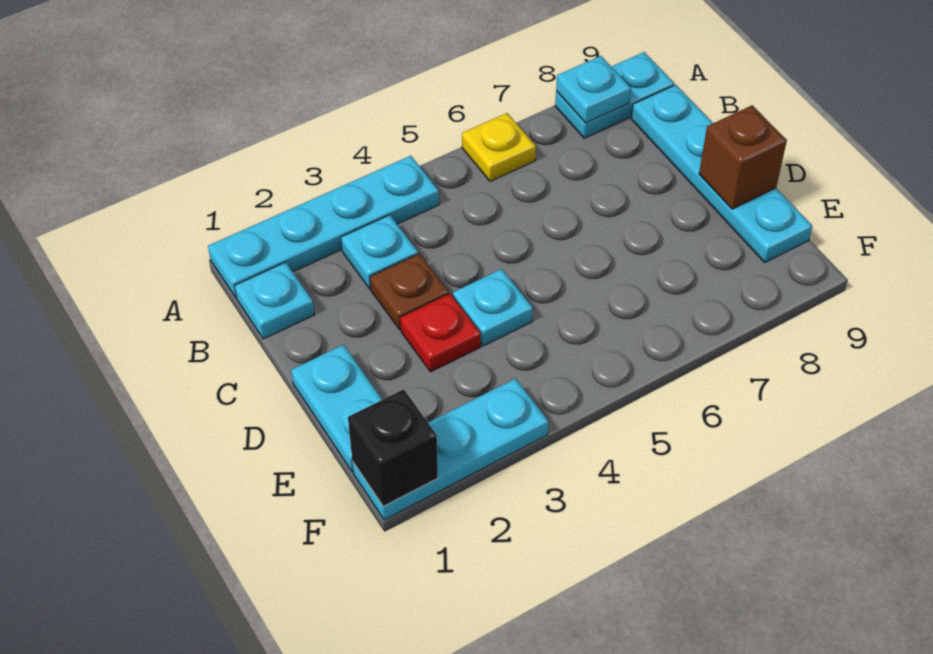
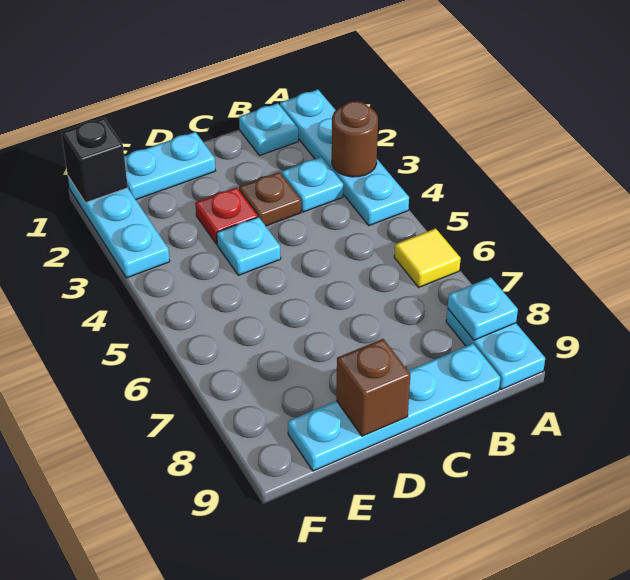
none -> brown 1x1 round brick [332,101,378,177]
yellow 1x1 plate [462,113,536,181] -> yellow 1x1 tile [394,228,461,287]

